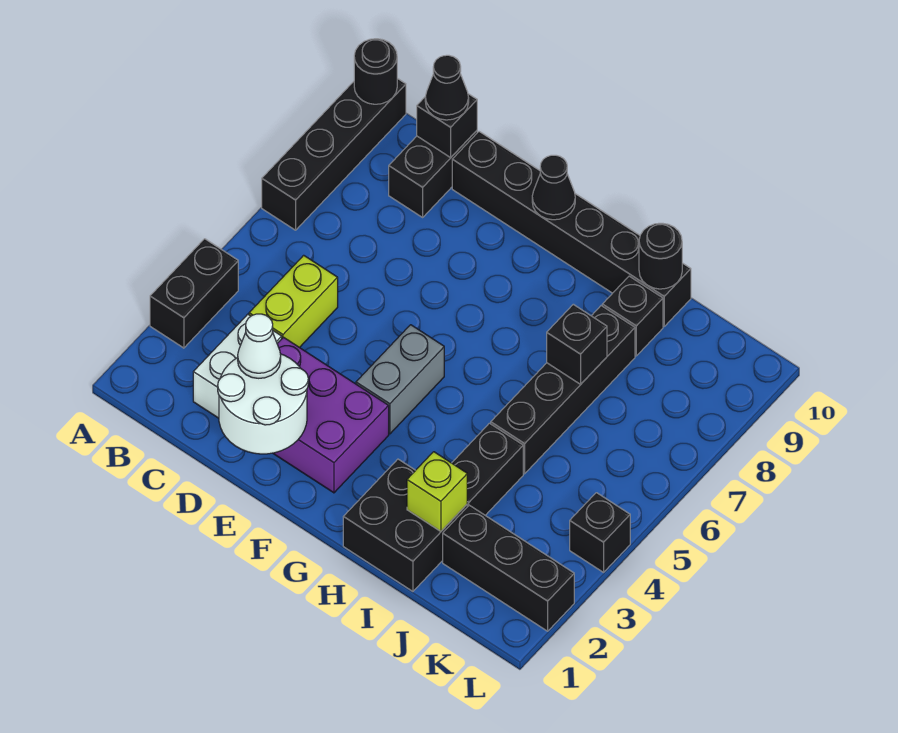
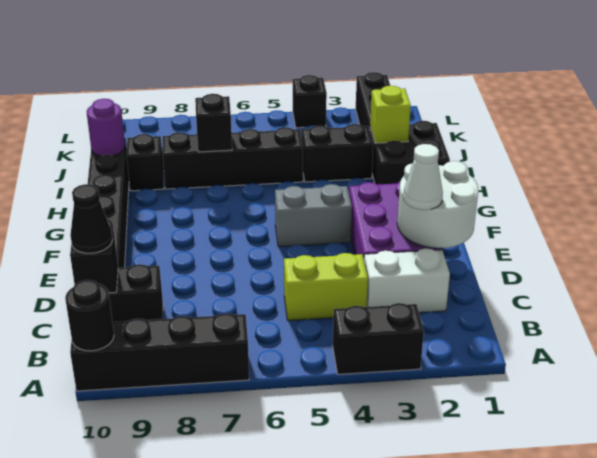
black 1x1 cone [532,155,575,220] -> none
black 1x1 round brick [639,223,682,289] -> purple 1x1 round brick [87,99,125,156]

